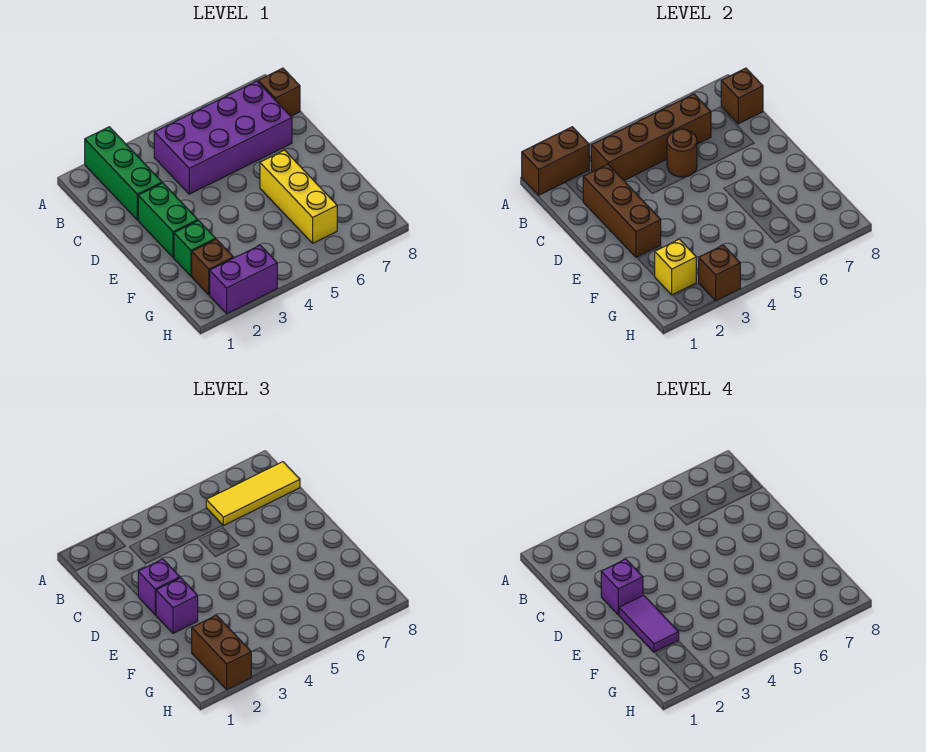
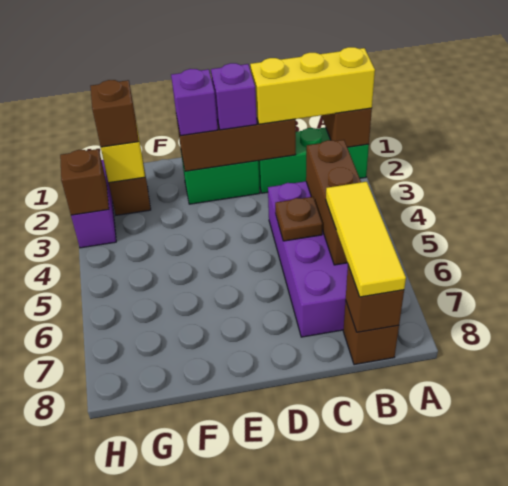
brown 1x4 brick [591,94,711,181] -> brown 1x3 brick [306,140,361,265]
brown 1x1 round brick [667,129,697,177] -> brown 1x1 plate [275,197,322,241]
purple 1x1 brick [601,559,643,615] -> none
purple 1x2 tile [619,595,679,652] -> none
yellow 1x3 brick [260,150,337,243] -> yellow 1x3 brick moved to [250,47,375,124]
green 1x1 brick [174,221,216,276] -> none
brown 1x2 brick [192,615,251,689] -> brown 1x1 brick [90,80,139,147]

